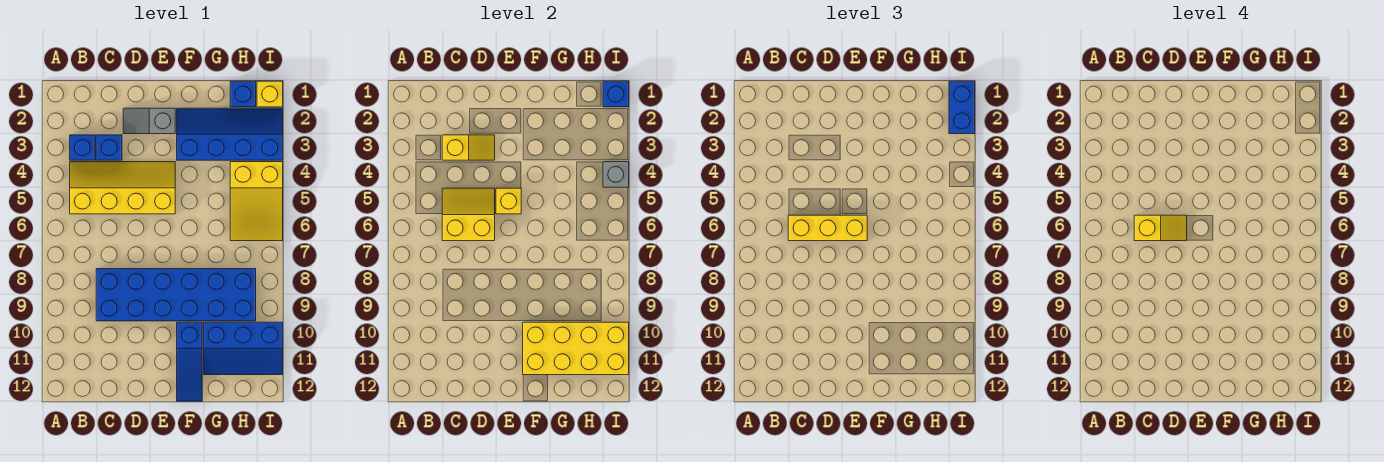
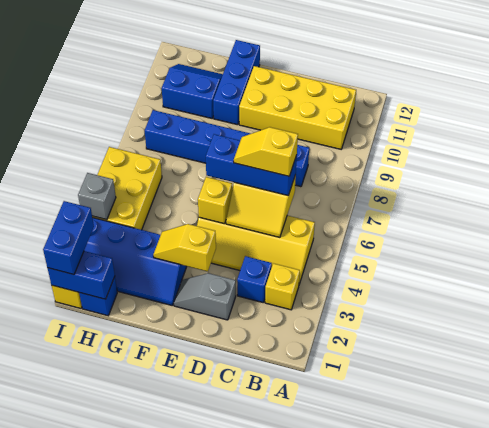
blue 1x1 brick [70,135,95,160] -> yellow 1x1 brick [265,263,300,310]
yellow 1x2 slope [442,135,495,160] -> yellow 1x2 slope moved to [153,224,216,272]
yellow 1x3 brick [788,215,867,241] -> blue 1x3 brick [206,134,297,196]
blue 2x6 brick [96,269,256,321] -> blue 1x6 brick [145,110,309,187]
grey 1x2 slope [123,108,175,134] -> grey 1x2 slope turned to [174,273,236,320]
blue 1x3 slope [177,322,202,401] -> blue 1x3 brick [213,40,260,125]
yellow 2x4 brick [523,322,629,375] -> yellow 2x4 brick moved to [239,66,356,149]
blue 2x3 slope [204,322,283,375] -> blue 2x2 slope [162,64,223,118]
yellow 2x3 slope [230,162,283,241] -> yellow 2x3 brick [92,147,162,230]
blue 1x1 brick [603,81,629,107] -> blue 1x2 brick [48,251,115,299]

